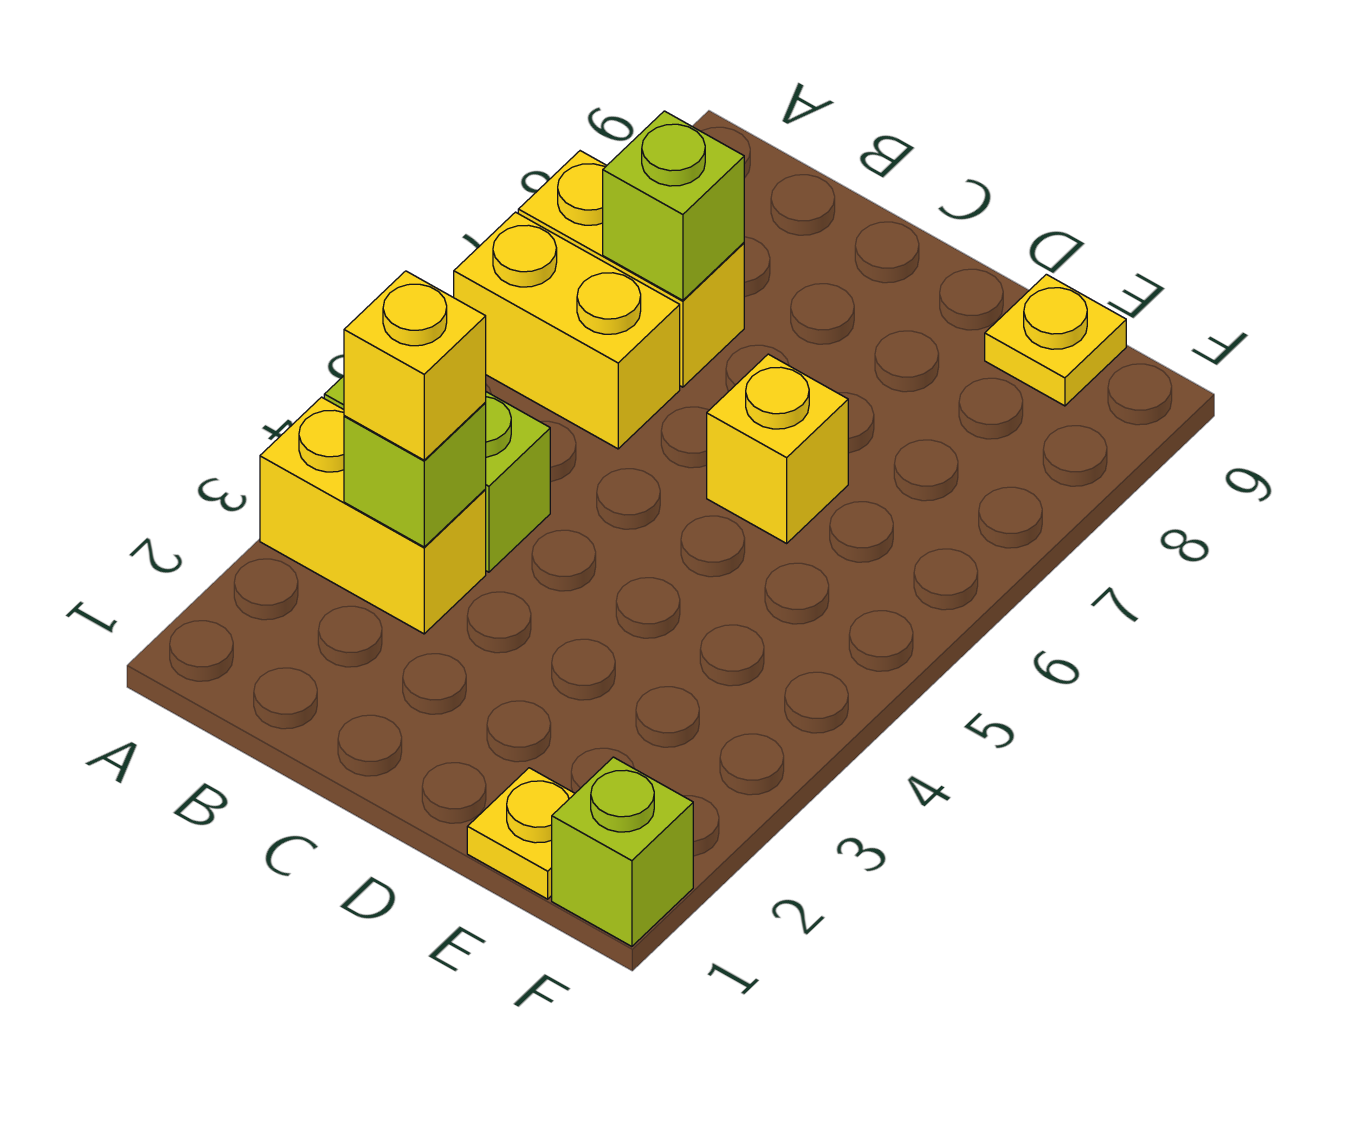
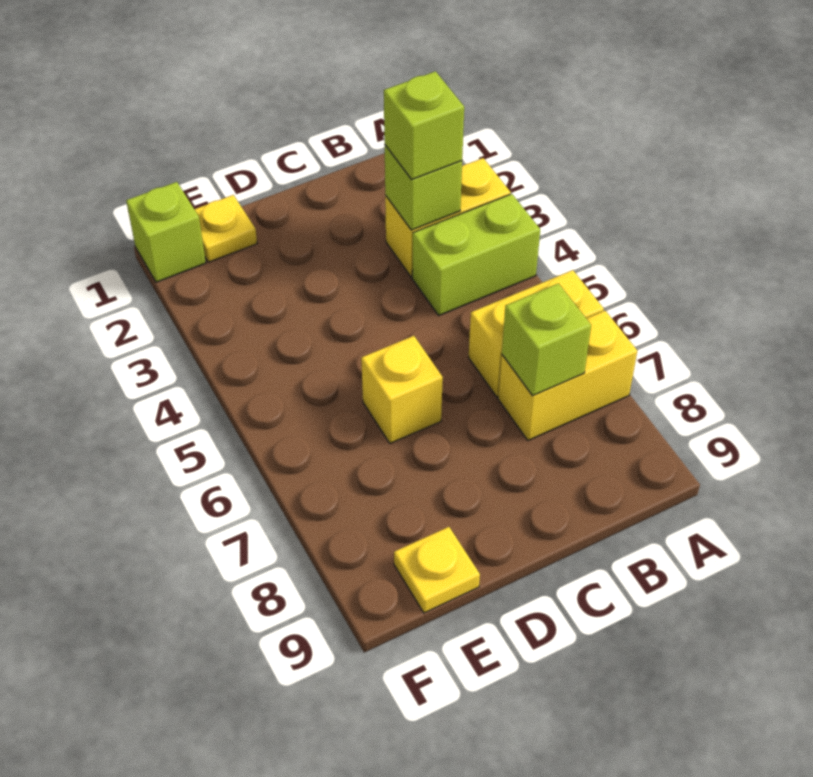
yellow 1x1 brick [344,271,486,460] -> lime 1x1 brick [384,71,464,179]

